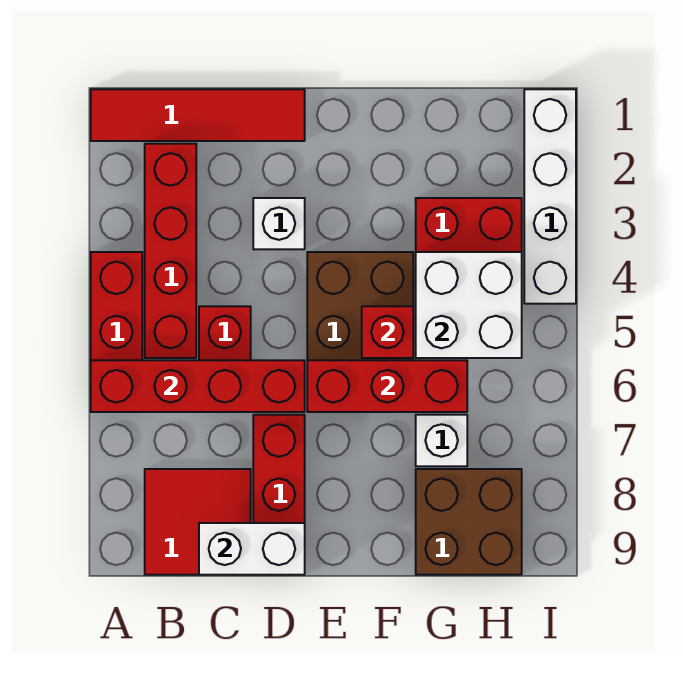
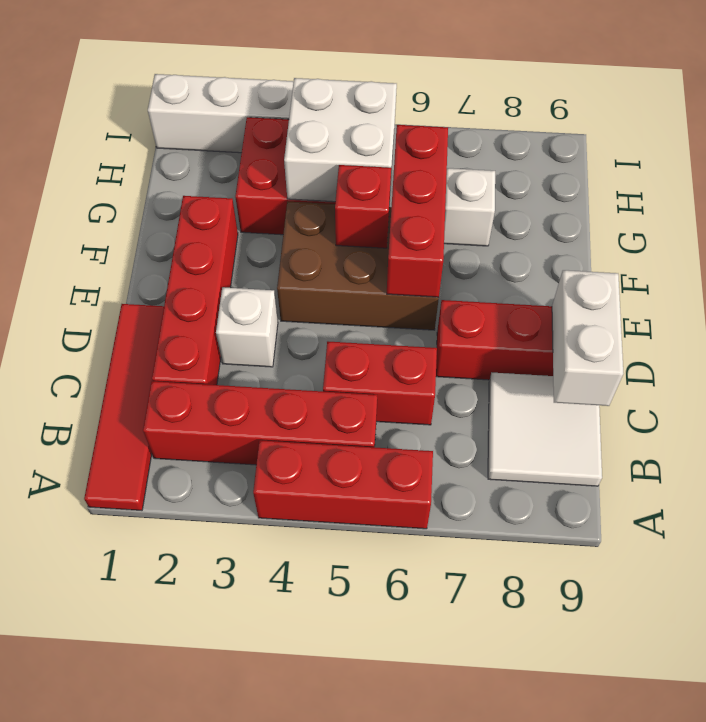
red 1x4 brick [91,360,305,412] -> red 1x4 brick moved to [152,196,238,385]
red 2x2 tile [145,469,251,575] -> white 2x2 tile [488,373,602,486]
brown 2x2 brick [416,469,522,575] -> none

